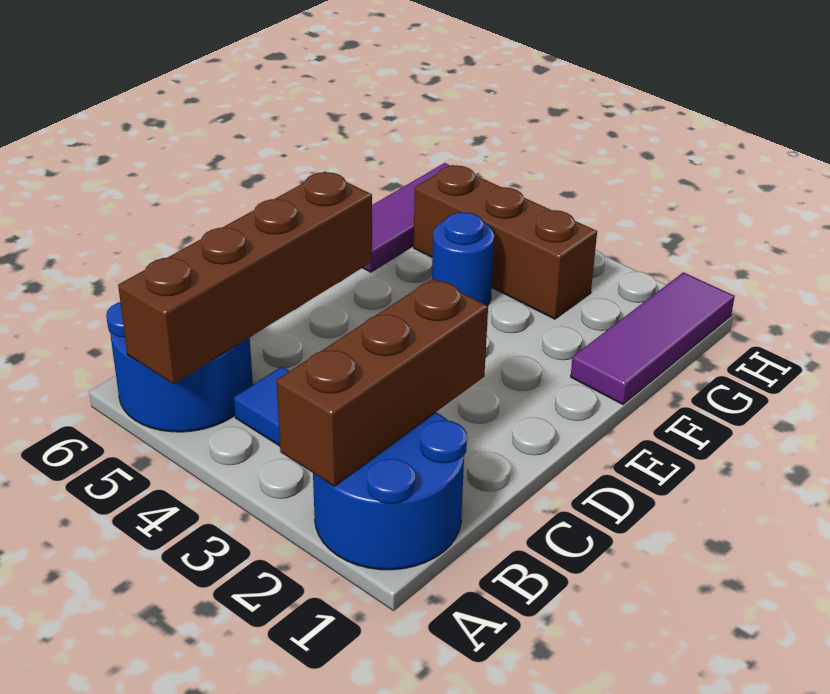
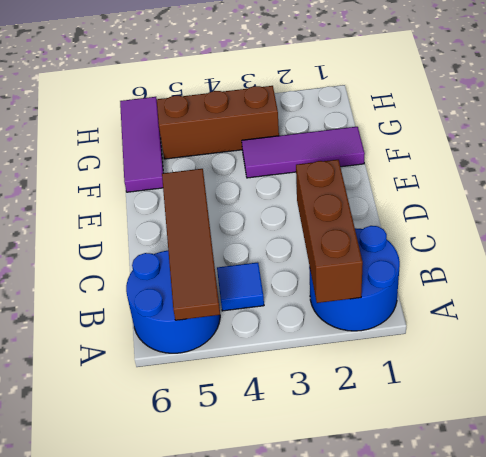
brown 1x4 brick [118,172,372,384] -> brown 1x4 tile [162,169,220,320]
purple 1x3 tile [571,272,735,404] -> purple 1x3 tile turned to [242,127,365,178]
blue 1x1 round brick [432,212,494,305] -> none

